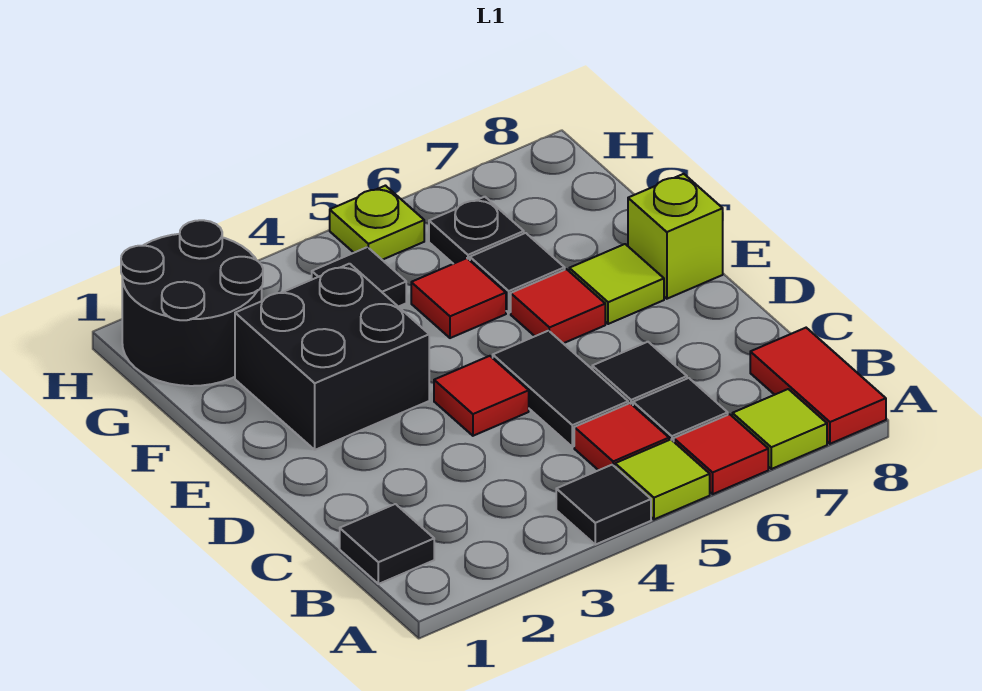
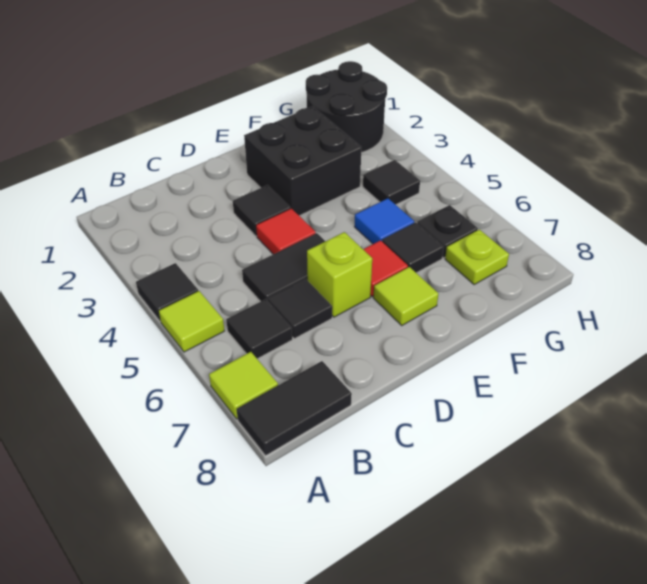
red 1x1 tile [674,414,768,494] -> none
red 1x2 tile [750,328,886,444] -> black 1x2 tile [237,361,352,456]
black 1x1 tile [340,504,434,584] -> black 1x1 tile moved to [233,185,290,236]
red 1x1 tile [574,403,669,470] -> none
lime 1x1 brick [628,174,723,299] -> lime 1x1 brick moved to [307,232,372,317]
red 1x1 tile [411,258,506,338] -> blue 1x1 tile [354,198,414,244]
lime 1x1 plate [330,186,424,260] -> lime 1x1 plate moved to [445,229,509,285]

